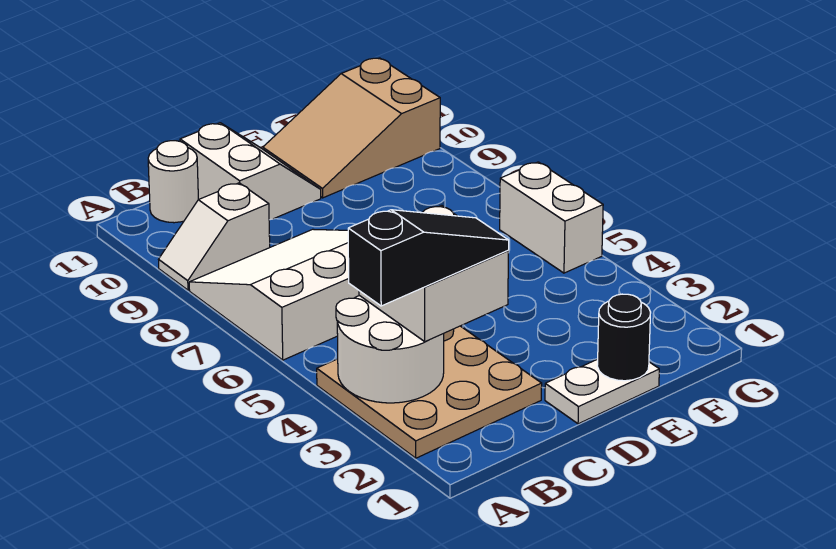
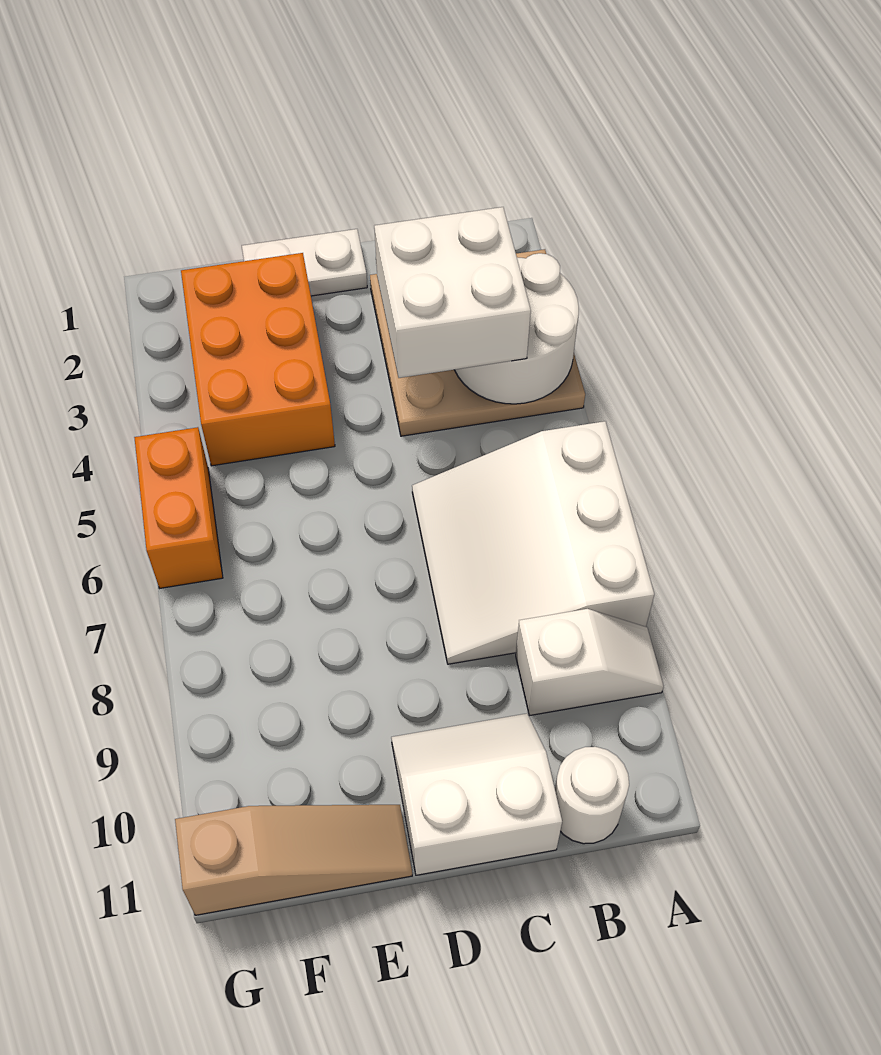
black 1x3 slope [348,210,509,306] -> none
white 3x3 slope [189,229,359,360] -> white 3x3 slope turned to [412,421,654,664]
white 2x2 slope [180,123,321,220] -> white 2x2 slope turned to [391,713,562,875]
black 1x1 round brick [597,294,651,381] -> none
none -> orange 2x3 brick [181,253,335,466]
tan 2x3 slope [263,58,440,198] -> tan 1x3 slope [175,805,412,915]
white 1x2 brick [500,162,603,273] -> orange 1x2 brick [134,427,223,588]

